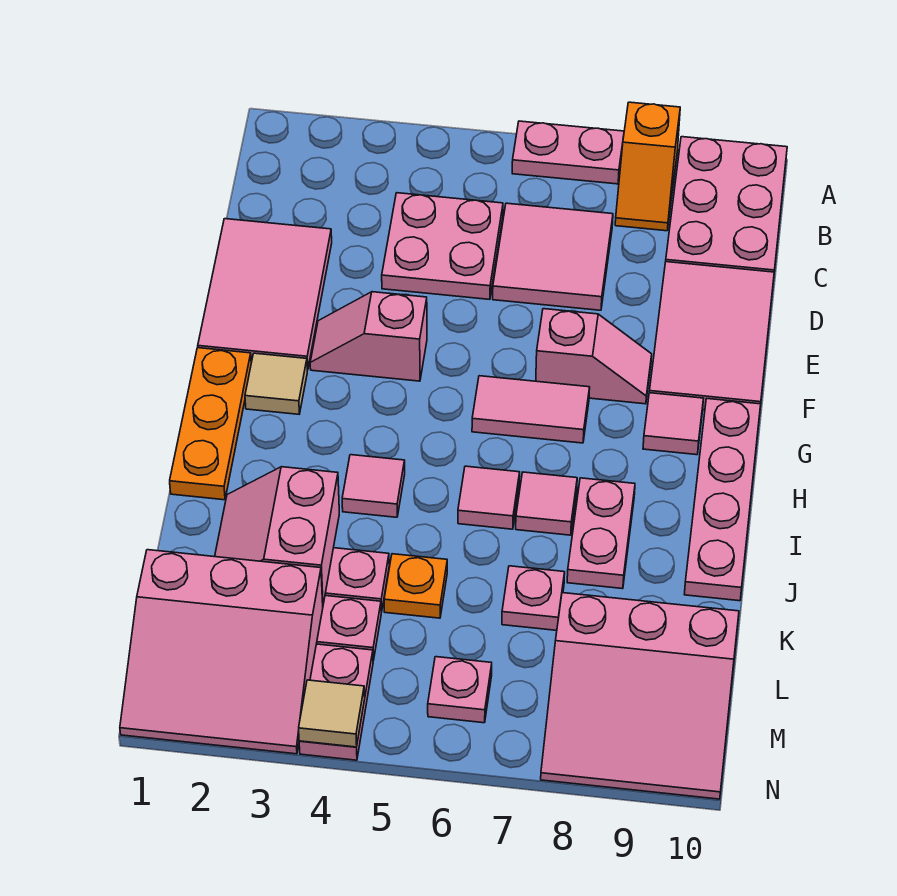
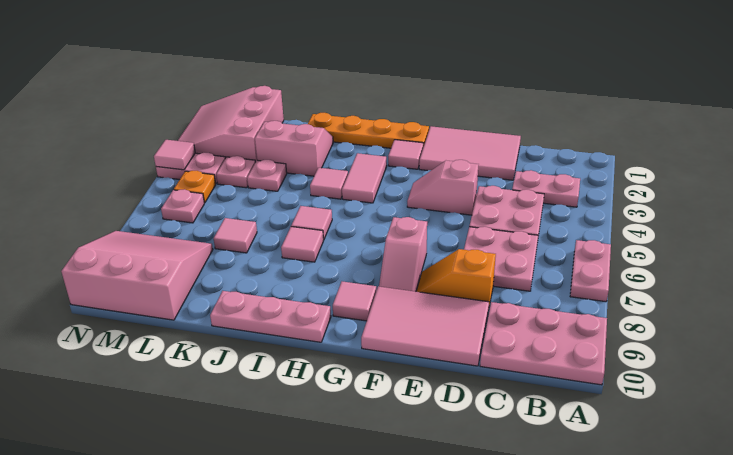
orange 1x2 slope [615,102,680,231] -> orange 1x2 slope moved to [416,249,496,311]
pink 2x2 tile [493,203,613,310] -> pink 2x2 plate [464,227,538,291]
pink 1x2 slope [310,292,427,381] -> pink 1x2 slope turned to [407,160,478,215]
orange 1x3 plate [170,348,251,500] -> orange 1x4 plate [308,113,429,148]
tan 1x1 tile [245,353,307,414] -> pink 1x1 tile [388,140,423,169]
pink 1x2 tile [472,376,590,443] -> pink 1x2 tile moved to [342,153,387,203]
pink 1x4 plate [684,399,761,601] -> pink 1x3 plate [210,291,331,342]
pink 1x2 plate [567,478,635,589] -> pink 1x2 plate moved to [512,170,580,207]
orange 1x1 plate [384,554,447,618] -> orange 1x1 plate moved to [174,171,216,203]
pink 1x1 plate [502,566,565,630] -> pink 1x1 tile [214,218,257,253]
pink 3x3 slope [541,593,739,799] -> pink 3x3 slope turned to [61,231,213,320]
tan 1x1 tile [299,680,365,747] -> pink 1x1 tile [154,140,195,170]

